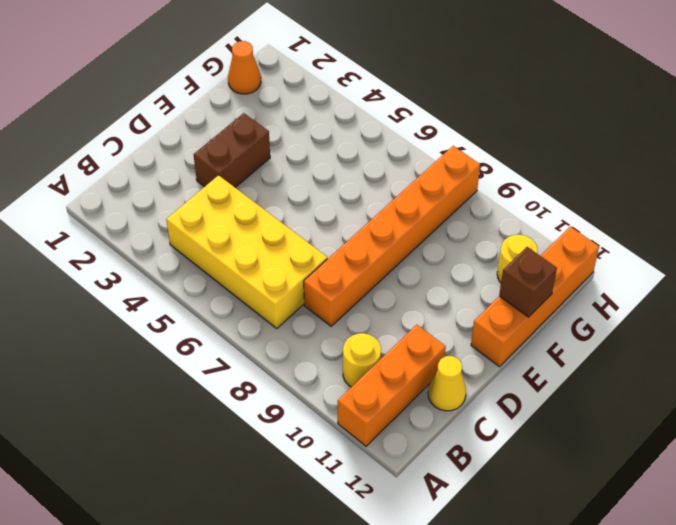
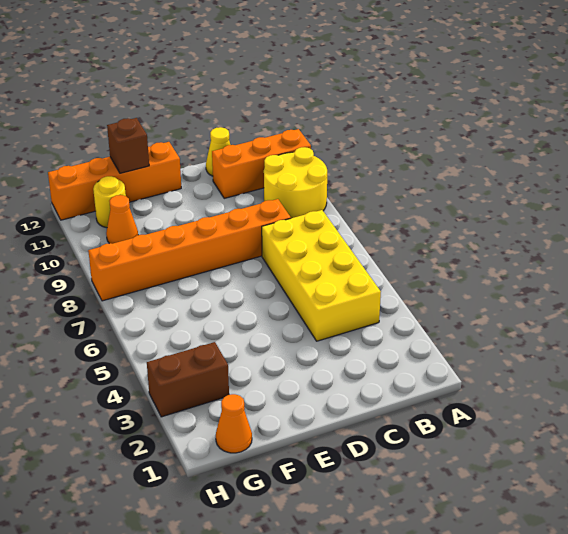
yellow 1x1 round brick [343,333,381,387] -> yellow 2x2 round brick [264,147,327,218]
brown 1x2 brick [194,113,270,187] -> brown 1x2 brick moved to [147,342,229,417]
none -> orange 1x1 cone [106,195,138,244]

